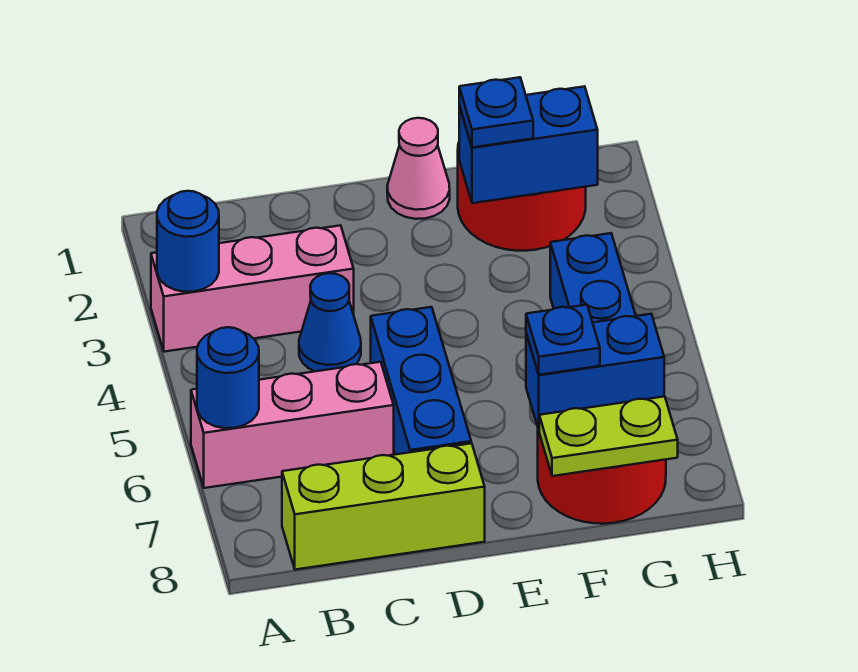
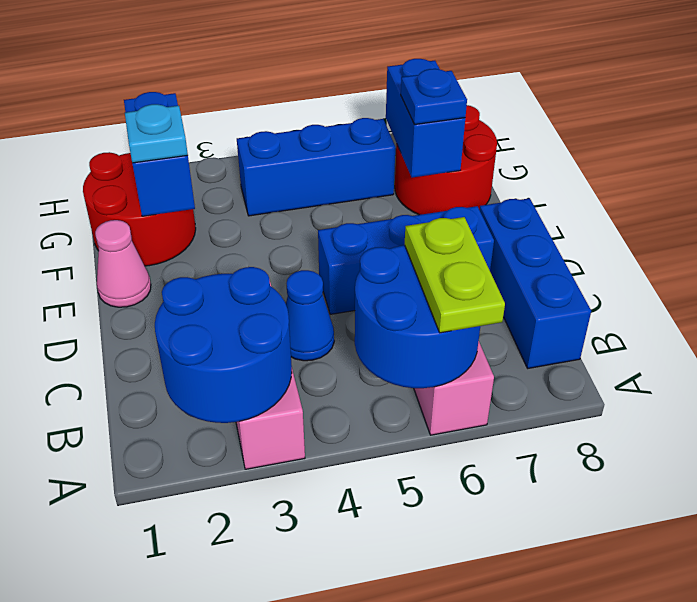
blue 1x1 round brick [157,191,219,292] -> blue 2x2 round brick [155,267,292,423]
blue 1x1 round brick [197,327,259,428] -> blue 2x2 round brick [355,245,480,388]
lime 1x3 brick [282,443,485,570] -> blue 1x3 brick [480,198,591,368]
blue 1x1 plate [459,77,533,147] -> cyan 1x1 plate [125,104,188,163]
lime 1x2 plate [539,396,678,476] -> lime 1x2 plate moved to [405,217,505,333]

